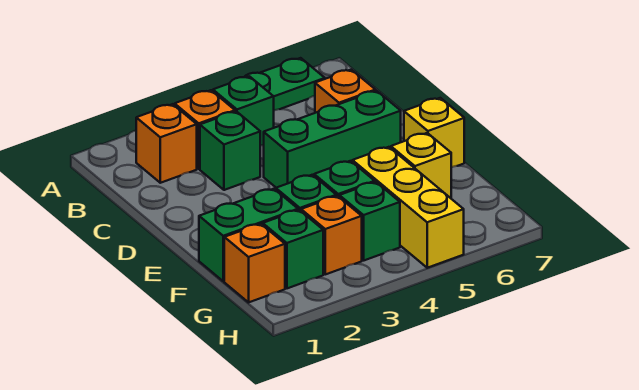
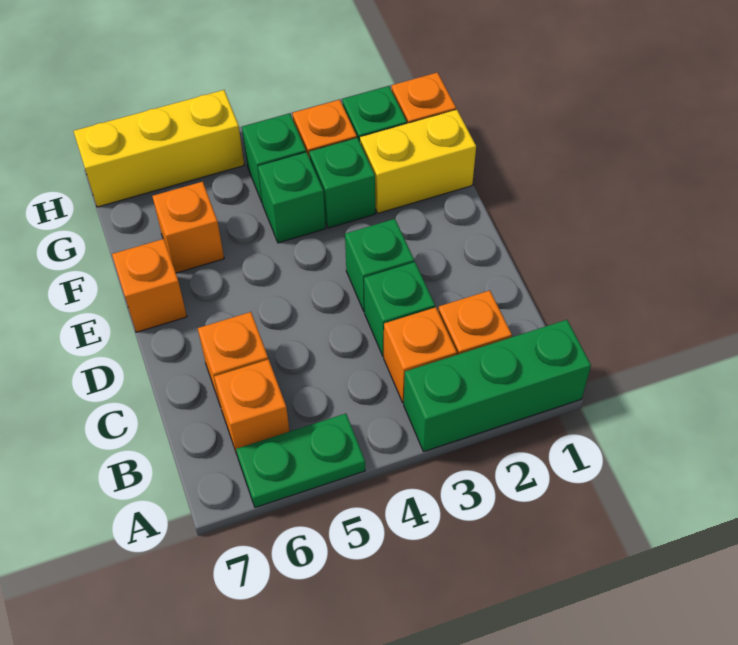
green 1x1 brick [213,76,274,146] -> green 1x1 brick moved to [345,219,414,312]
none -> orange 1x1 brick [214,359,290,454]
green 1x3 brick [264,91,401,188] -> green 1x3 brick moved to [404,320,591,452]
yellow 1x1 brick [404,98,464,167] -> orange 1x1 brick [112,239,187,332]
green 1x2 brick [199,189,298,281] -> yellow 1x2 brick [360,110,476,213]
yellow 1x3 brick [352,147,464,268] -> yellow 1x3 brick turned to [74,90,244,207]
yellow 1x1 brick [391,133,451,198] -> orange 1x1 brick [152,182,224,273]

